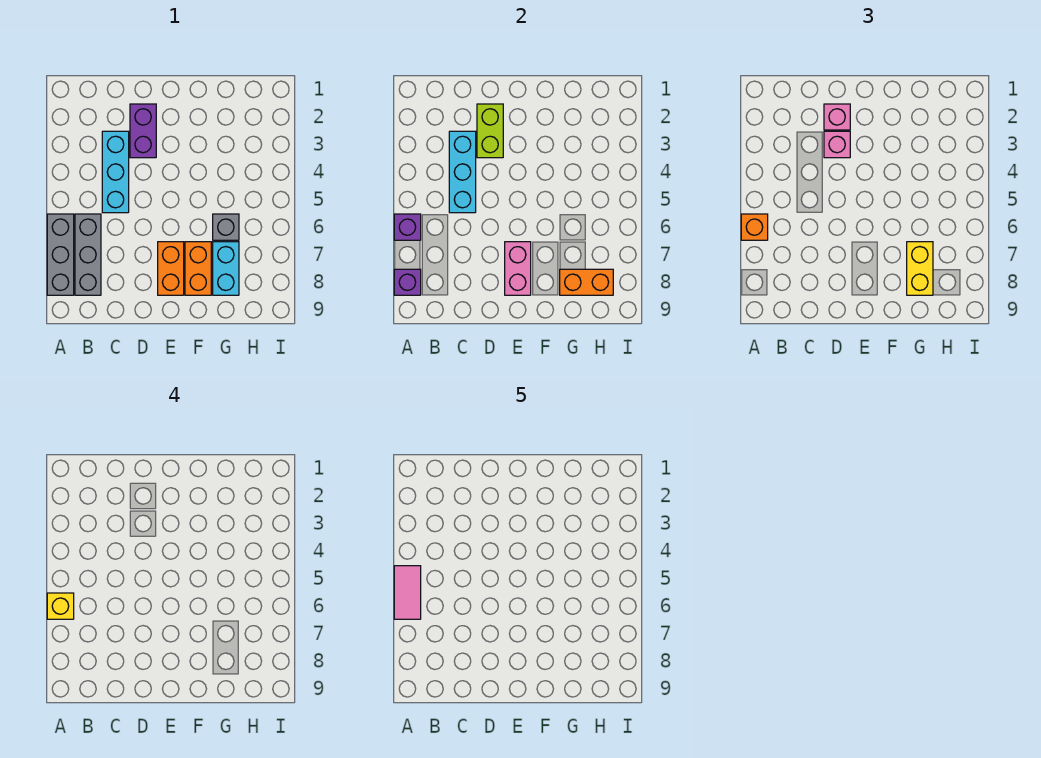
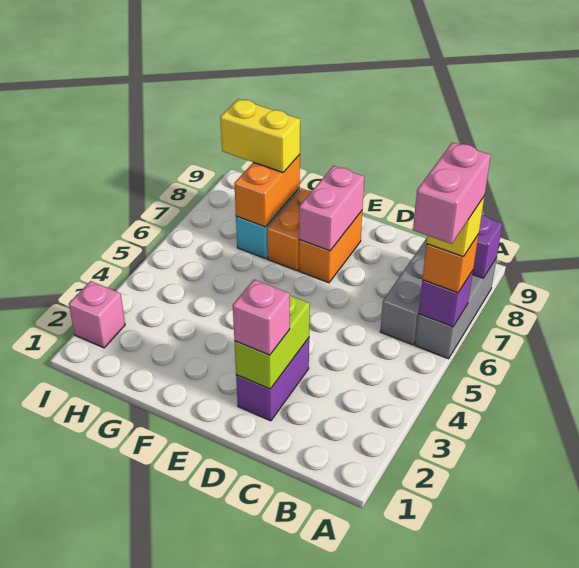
pink 1x2 tile [394,566,421,619] -> pink 1x2 brick [413,142,491,244]
cyan 1x3 brick [102,131,129,213] -> none
cyan 1x3 brick [449,131,476,213] -> none
pink 1x1 brick [824,131,850,158] -> pink 1x1 brick moved to [69,281,125,348]
grey 1x1 brick [213,214,239,240] -> none
yellow 1x2 brick [907,242,933,295] -> yellow 1x2 brick turned to [220,99,300,173]
orange 1x2 brick [560,269,613,295] -> orange 1x2 brick turned to [234,154,300,227]

